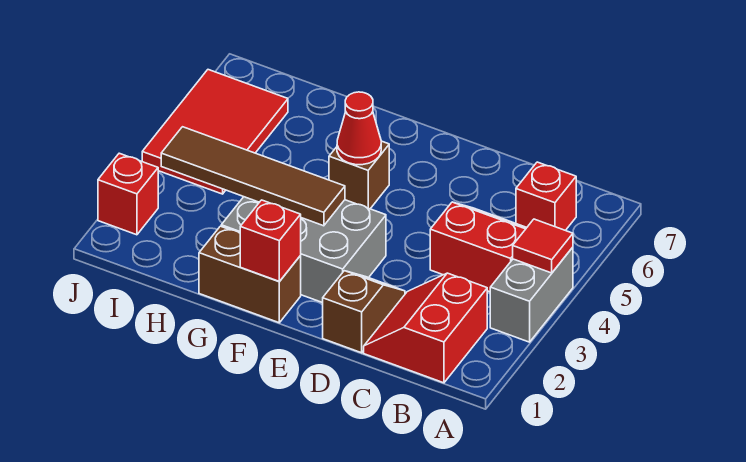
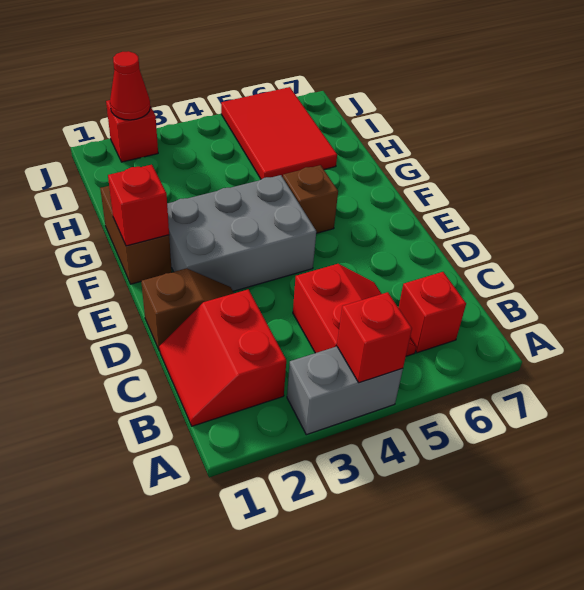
red 1x1 tile [513,219,573,273] -> red 1x1 brick [337,292,412,383]
red 2x2 slope [364,273,487,383] -> red 2x2 slope turned to [159,290,286,426]
grey 2x3 brick [221,197,386,303] -> grey 2x3 brick turned to [167,175,316,291]
brown 1x4 tile [161,127,345,226] -> none
red 1x1 cone [337,92,381,165] -> red 1x1 cone moved to [110,51,150,120]
red 2x3 tile [142,70,288,194] -> red 2x3 tile turned to [221,87,337,179]

